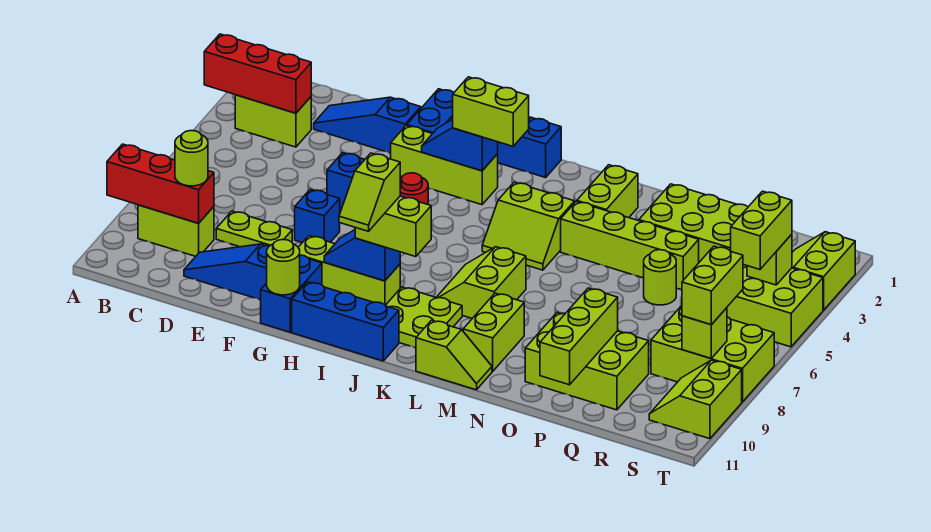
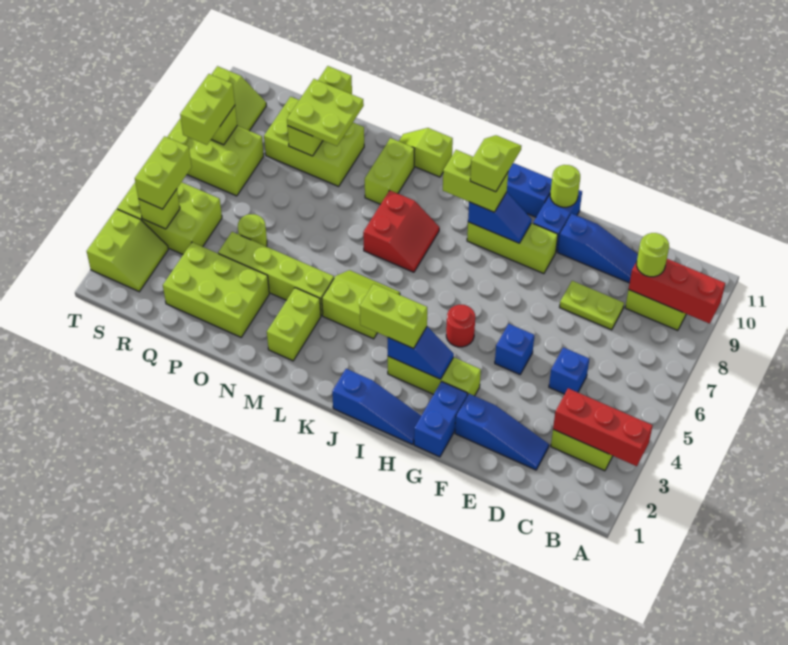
blue 1x1 brick [295,189,340,243] -> blue 1x1 brick moved to [549,347,589,394]
lime 2x2 plate [385,287,462,348] -> lime 2x2 plate moved to [287,79,364,146]
lime 2x2 slope [436,247,526,318] -> red 2x2 slope [363,190,439,272]

